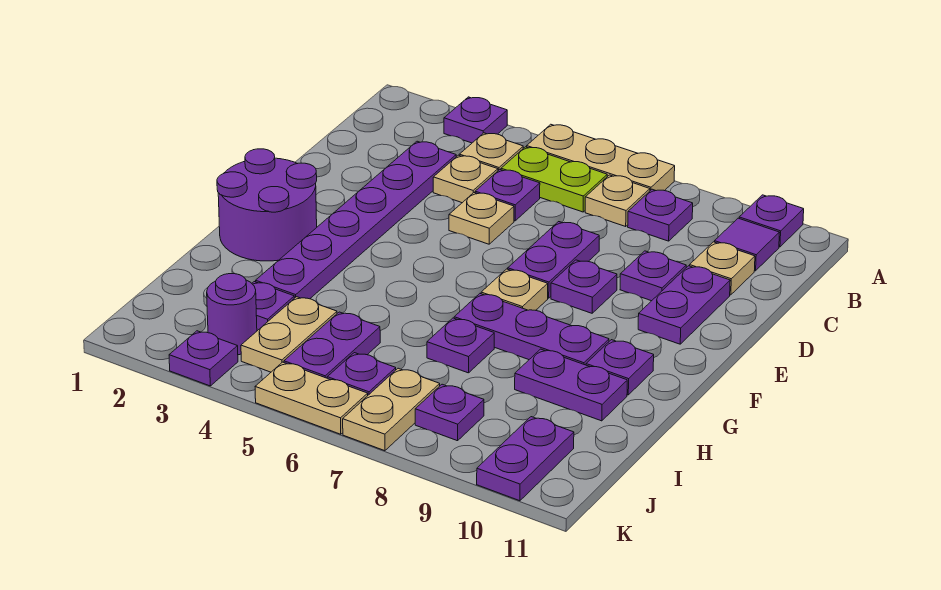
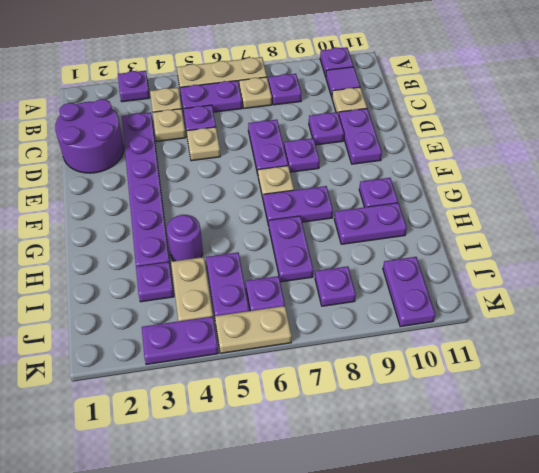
lime 1x2 plate [501,147,607,212] -> purple 1x2 plate [180,81,242,112]
purple 2x2 round brick [217,149,317,261] -> purple 2x2 round brick moved to [55,99,124,173]
purple 1x3 plate [454,294,609,365] -> purple 1x2 plate [263,186,333,226]
purple 1x1 plate [427,318,494,373] -> purple 1x2 plate [269,216,313,282]
purple 1x1 round brick [207,274,257,355] -> purple 1x1 round brick moved to [167,215,203,261]
tan 1x2 plate [343,368,440,451] -> none
purple 1x1 plate [169,331,238,386] -> purple 1x2 plate [142,316,218,364]

